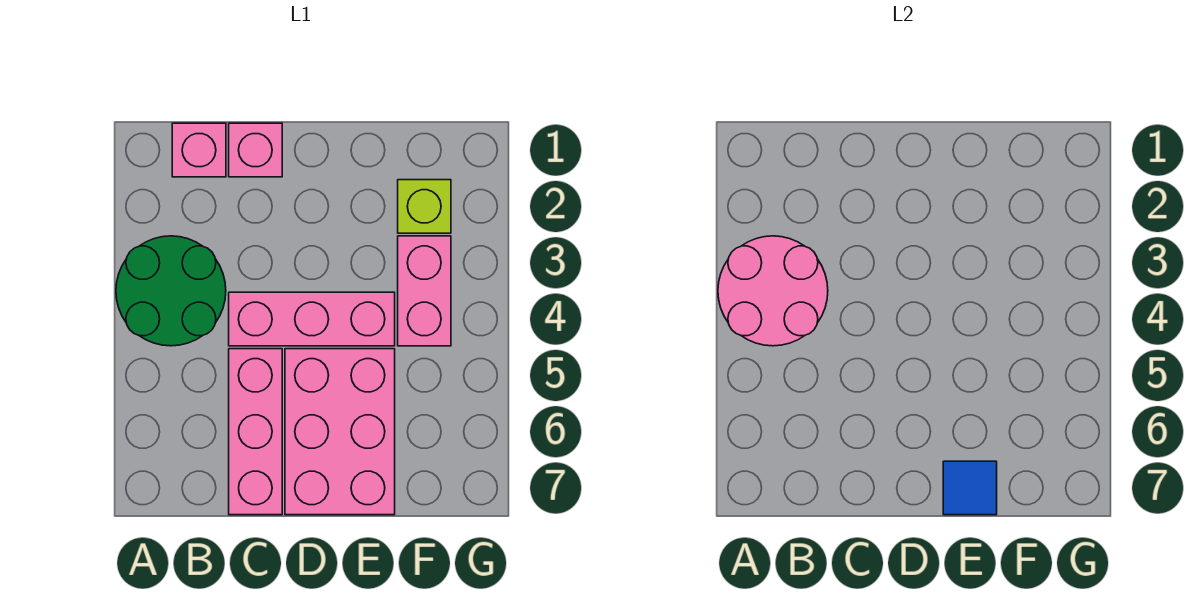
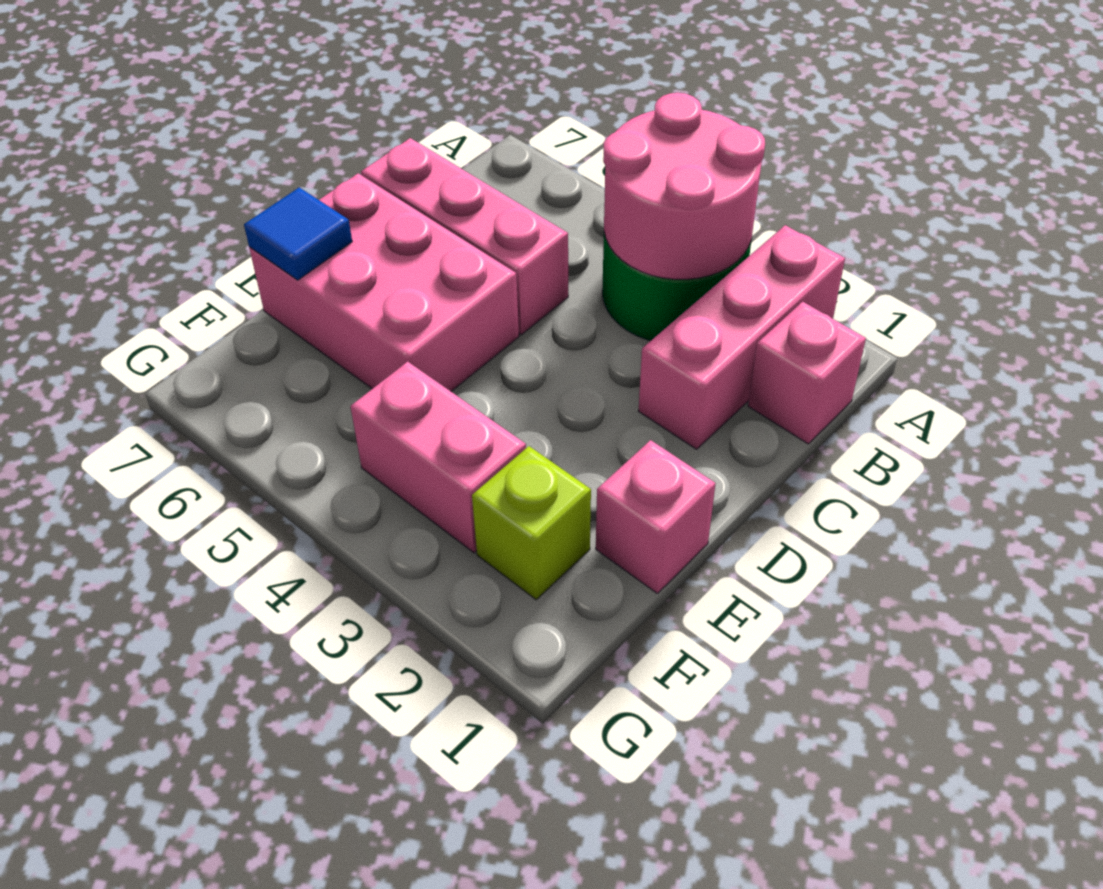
pink 1x1 brick [229,123,282,177] -> pink 1x1 brick moved to [596,440,716,594]
pink 1x3 brick [229,292,395,346] -> pink 1x3 brick moved to [639,225,845,449]

